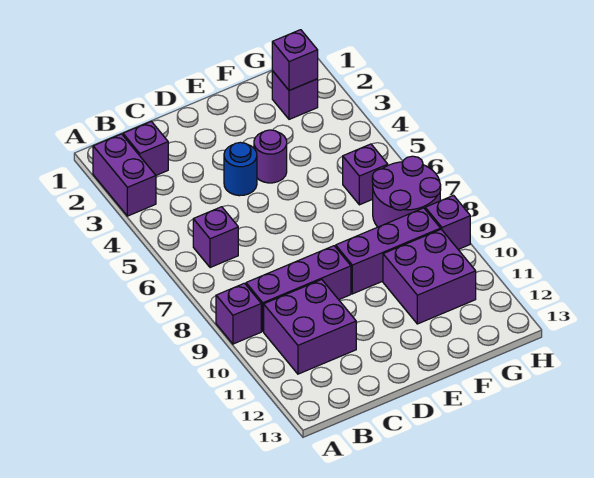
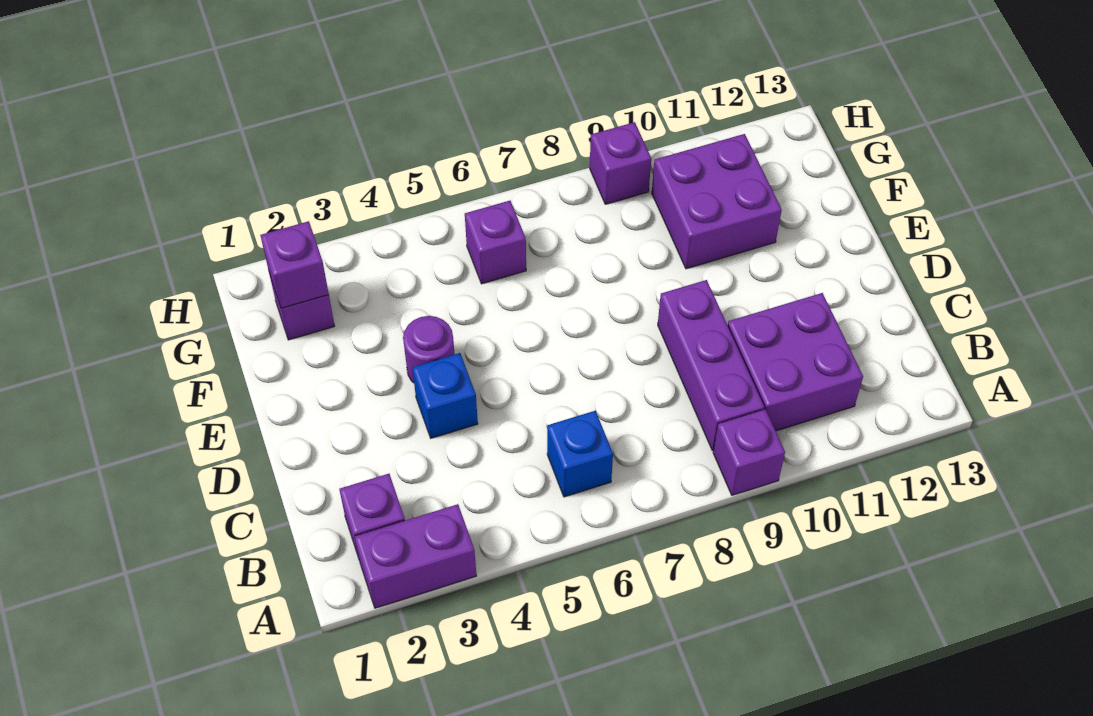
purple 1x1 brick [193,207,238,268] -> blue 1x1 brick [547,411,613,497]
blue 1x1 round brick [224,142,257,196] -> blue 1x1 brick [412,353,478,438]
purple 1x3 brick [336,208,441,294] -> none
purple 2x2 round brick [372,156,441,227] -> none

